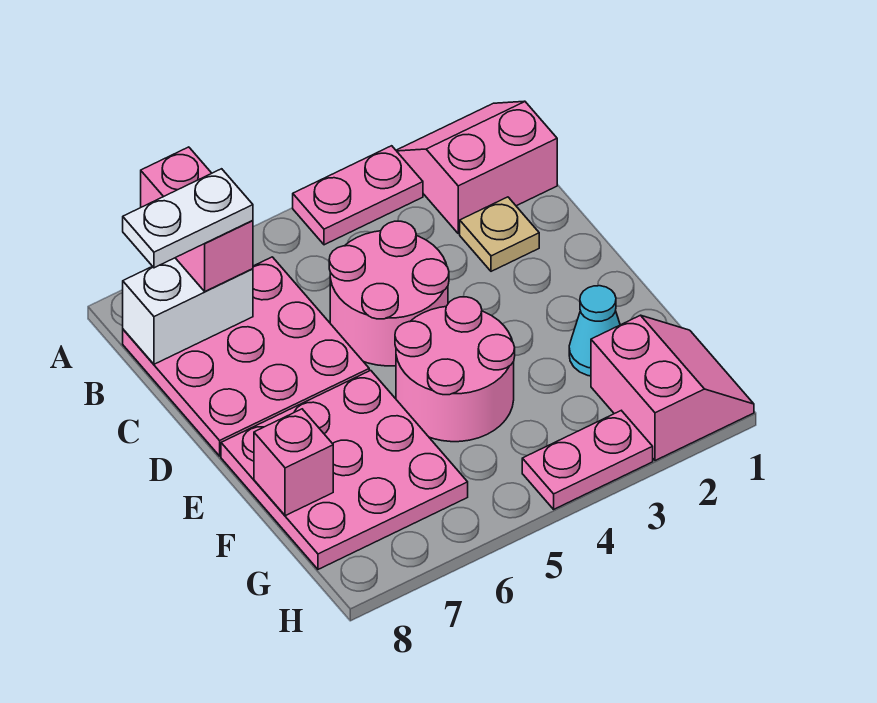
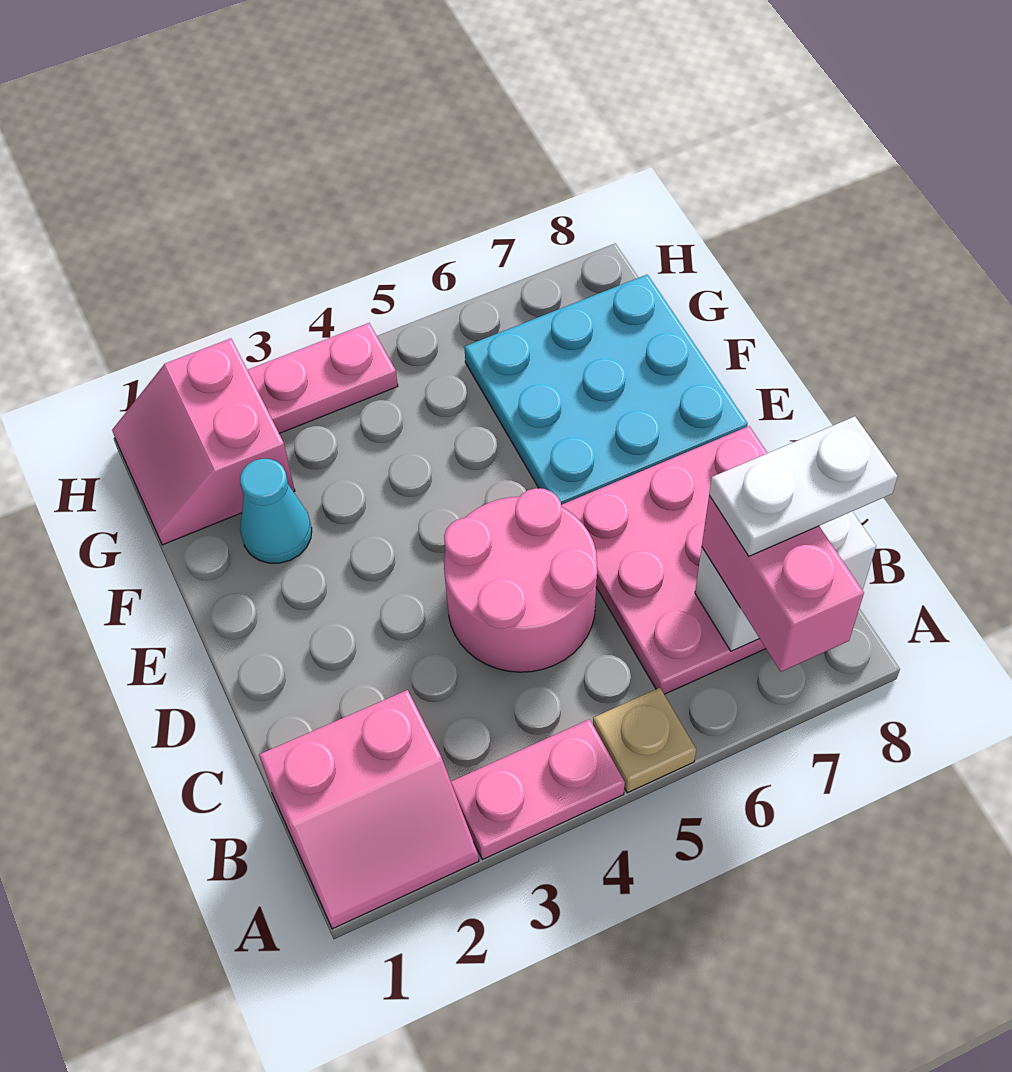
tan 1x1 plate [460,197,539,271] -> tan 1x1 plate moved to [593,688,696,793]
pink 2x2 round brick [395,297,515,442] -> none
pink 3x3 plate [221,370,468,569] -> cyan 3x3 plate [464,274,748,505]
pink 1x1 brick [254,409,333,516] -> none

